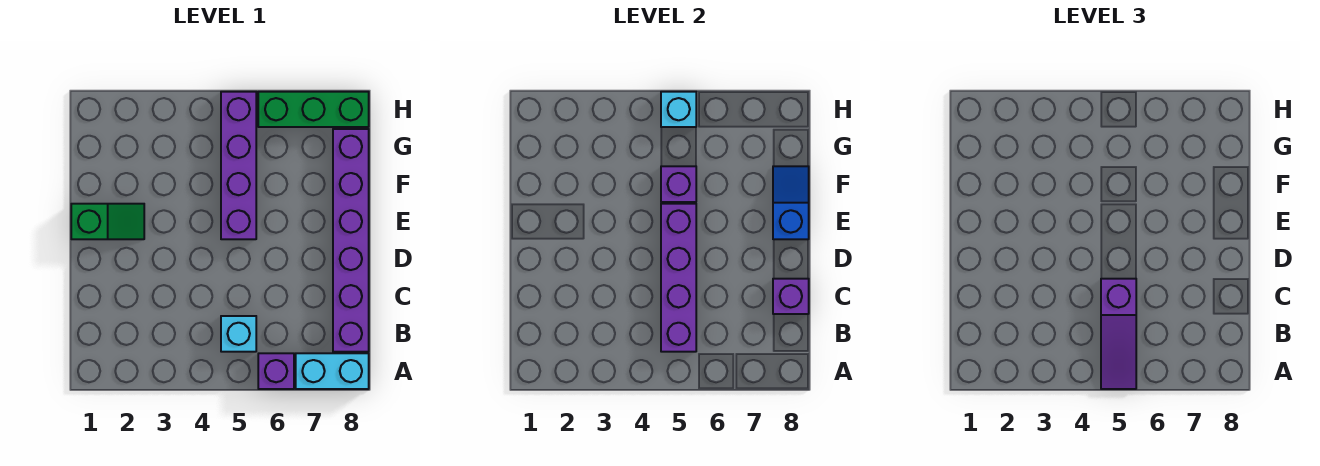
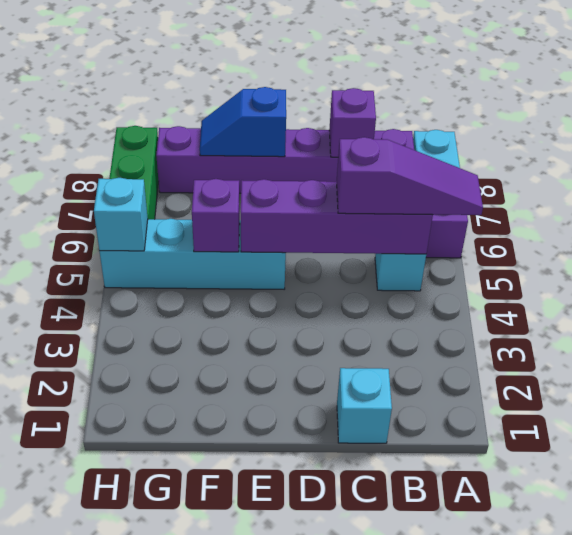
none -> cyan 1x1 brick [337,368,392,443]
green 1x2 slope [71,204,144,239] -> none
purple 1x4 brick [221,92,256,239] -> cyan 1x4 brick [99,219,286,289]

